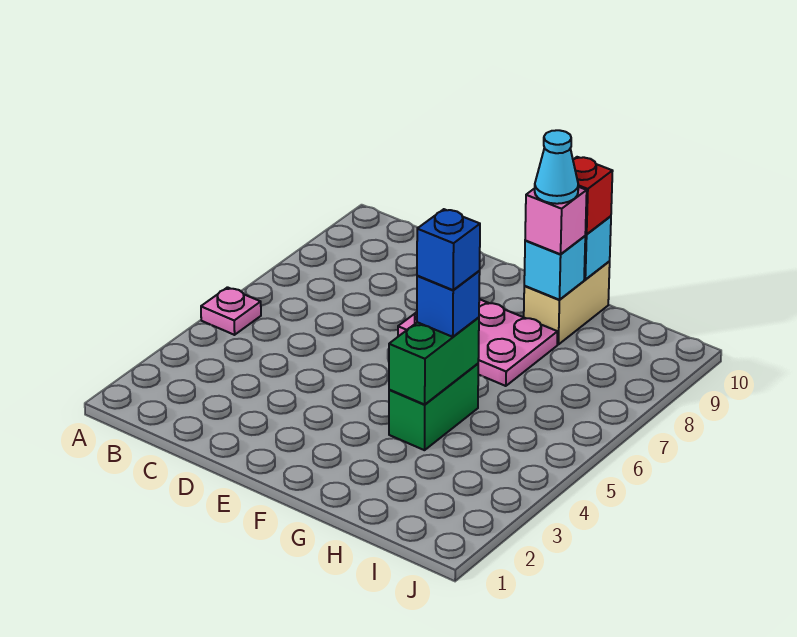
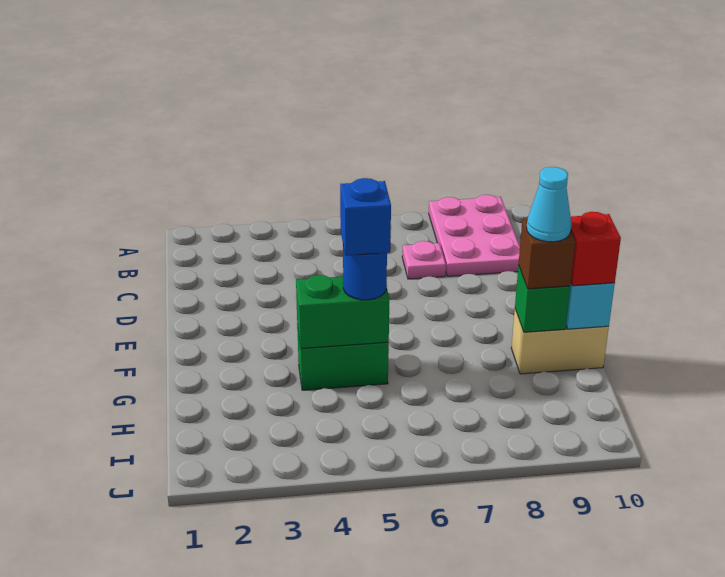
pink 1x1 plate [201,287,261,335] -> pink 1x1 plate moved to [402,241,446,279]
pink 2x3 plate [398,299,557,386] -> pink 2x3 plate moved to [429,195,520,276]
blue 1x1 brick [417,271,480,337] -> blue 1x1 round brick [343,246,387,300]
cyan 1x1 brick [524,236,585,300] -> green 1x1 brick [515,265,570,332]
pink 1x1 brick [525,187,587,254] -> brown 1x1 brick [519,219,575,289]

